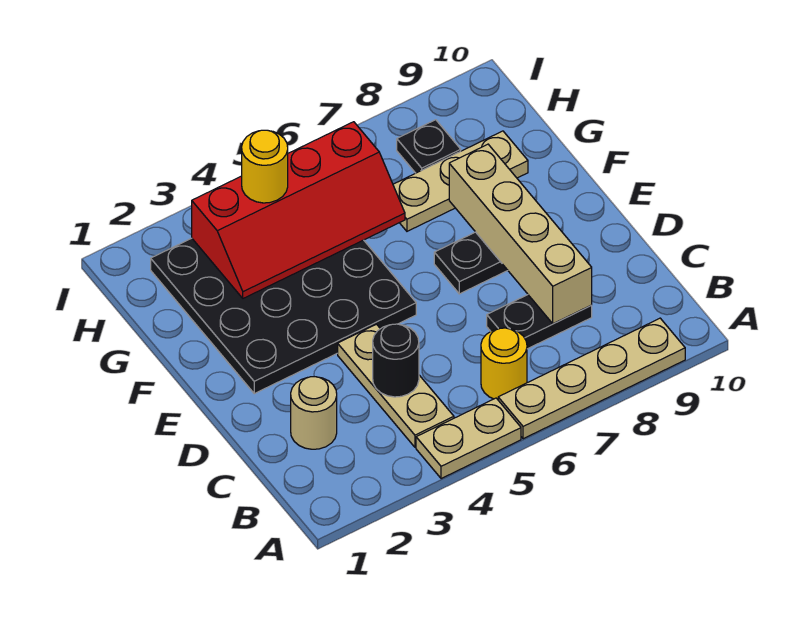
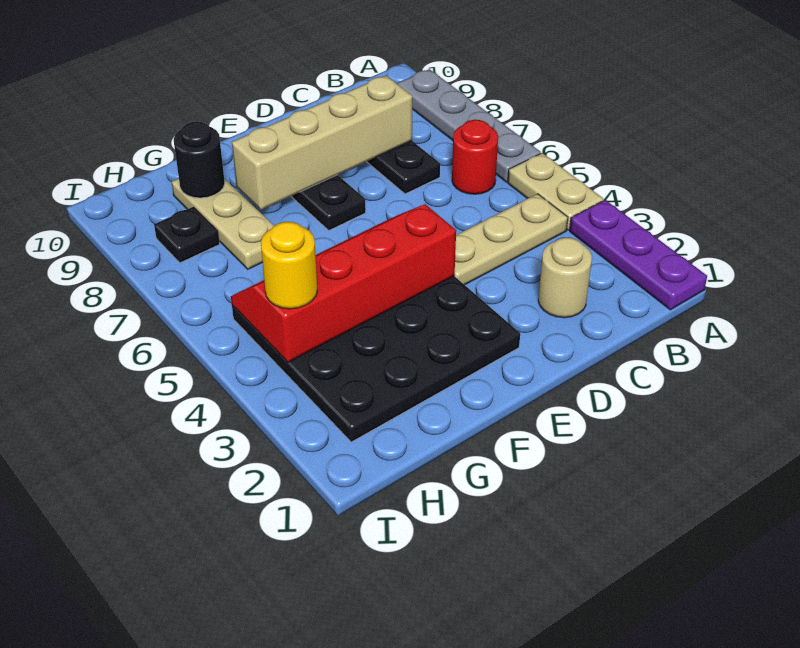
none -> purple 1x3 plate [570,200,707,310]
tan 1x4 plate [498,318,685,439] -> grey 1x4 plate [397,69,541,182]
yellow 1x1 round brick [481,328,527,399] -> red 1x1 round brick [452,120,498,194]
black 1x1 round brick [373,324,419,397] -> black 1x1 round brick moved to [174,122,225,198]
red 2x4 slope [192,122,405,298] -> red 2x4 slope turned to [231,204,456,362]

